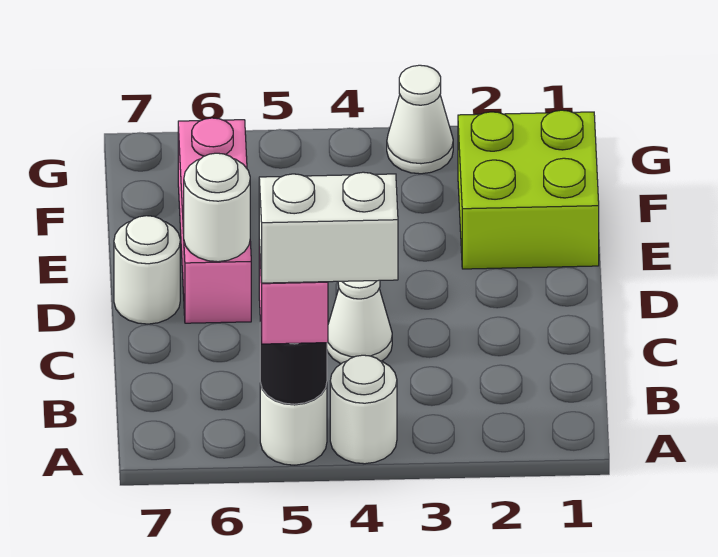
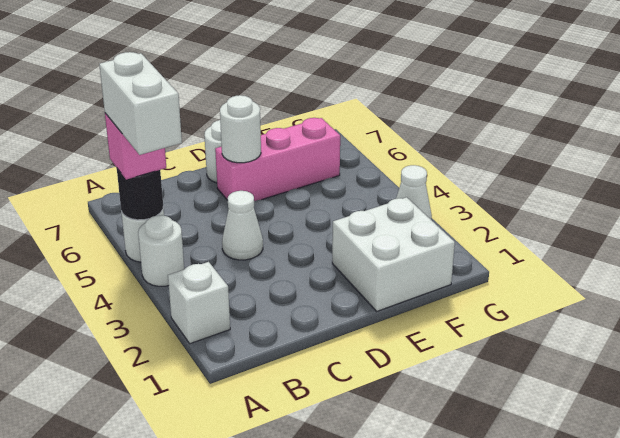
none -> white 1x1 brick [168,262,230,344]
lime 2x2 brick [458,110,599,269] -> white 2x2 brick [332,197,455,311]

